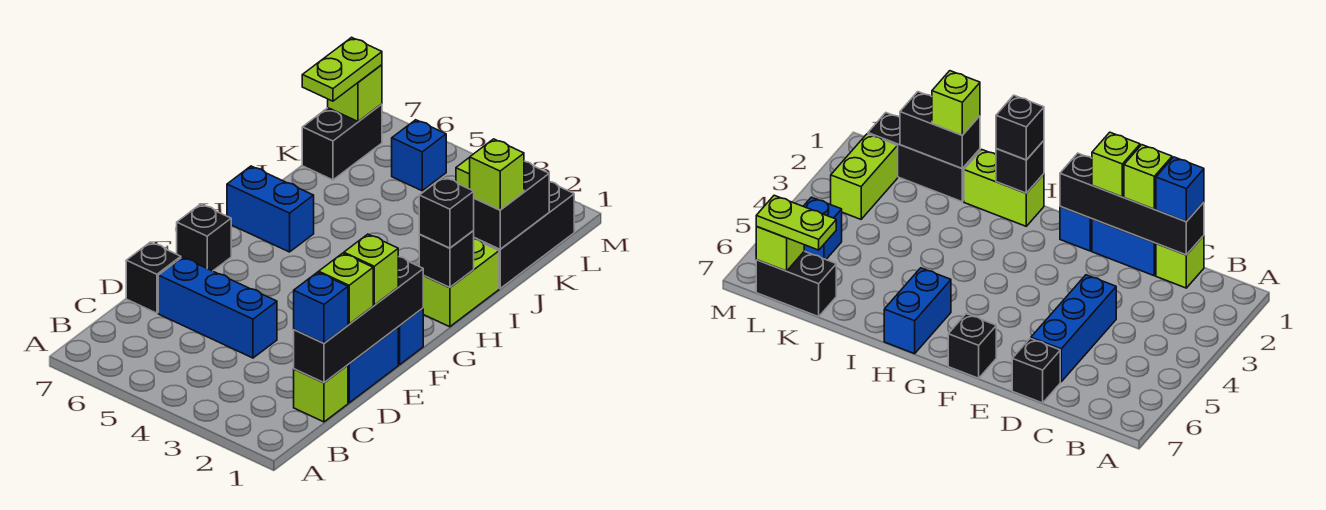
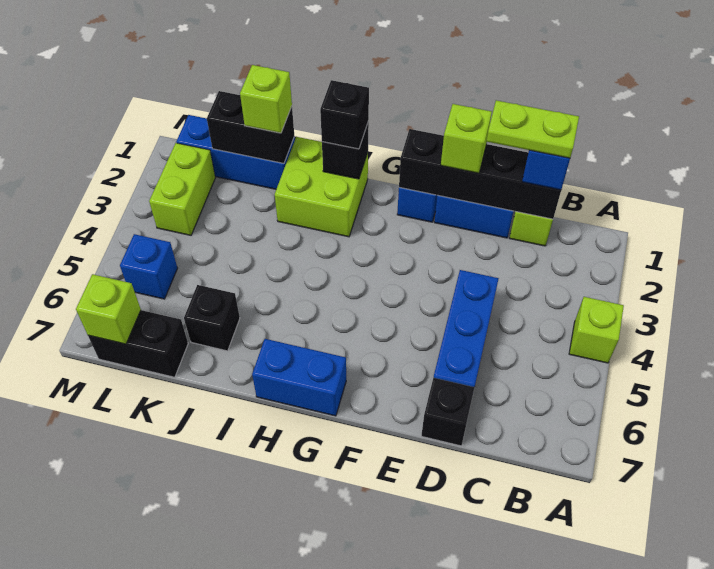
lime 1x1 brick [319,253,373,324] -> lime 1x1 brick moved to [569,297,624,363]
black 1x1 brick [177,204,231,271] -> black 1x1 brick moved to [184,285,240,351]
lime 1x2 brick [423,239,499,327] -> lime 2x2 brick [275,137,368,237]
blue 1x2 brick [227,166,314,252] -> blue 1x2 brick turned to [252,339,346,416]
black 1x3 brick [474,182,574,289] -> blue 1x3 brick [176,115,295,189]
lime 1x2 plate [302,37,382,101] -> lime 1x2 plate moved to [487,100,579,158]

